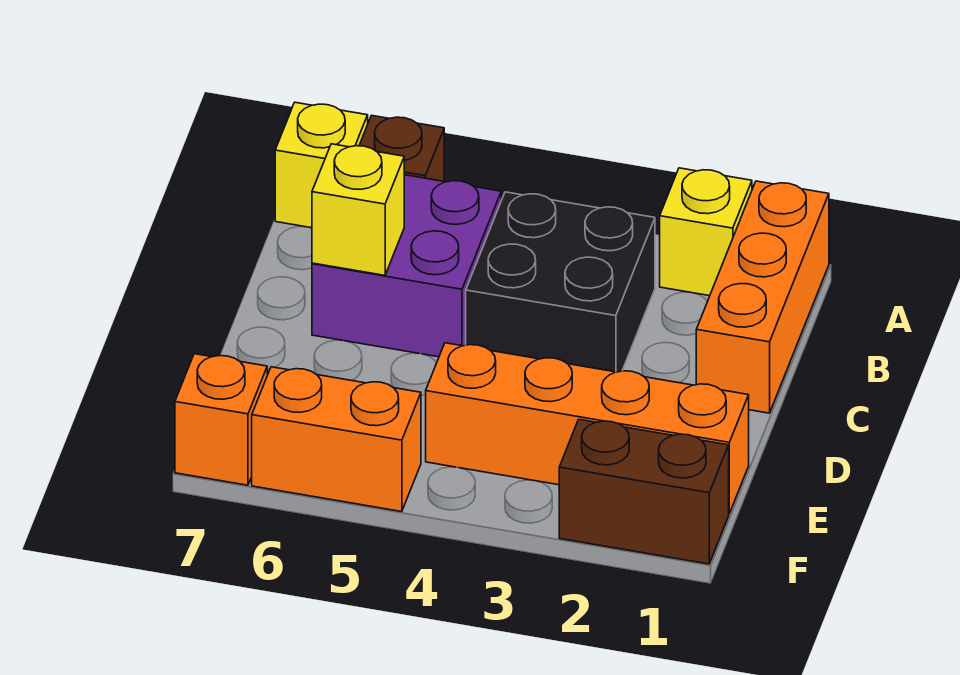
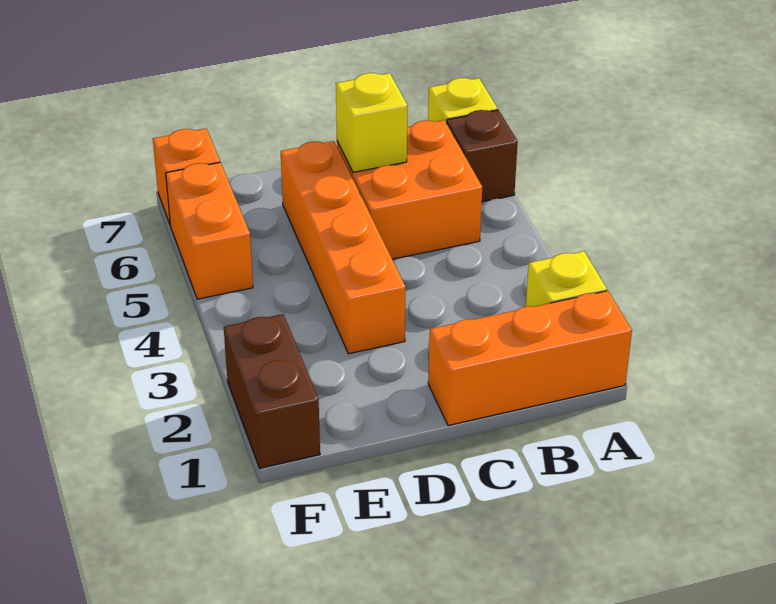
black 2x2 brick [466,192,655,372] -> none
purple 2x2 brick [312,175,501,357] -> orange 2x2 brick [337,120,482,259]
orange 1x4 brick [426,343,749,513] -> orange 1x4 brick moved to [281,141,406,354]

